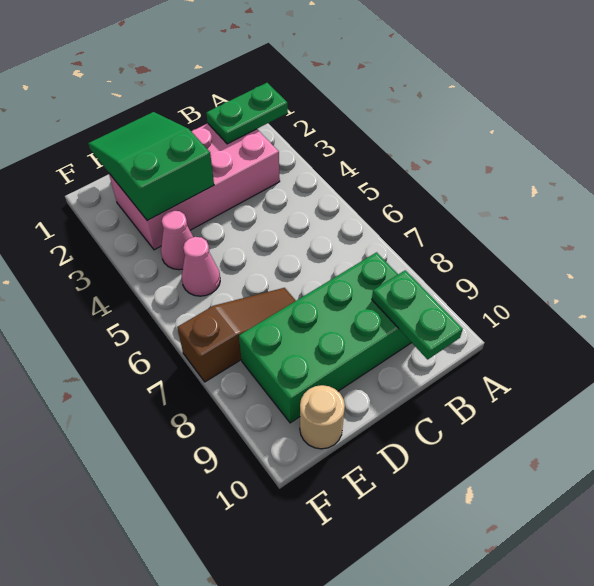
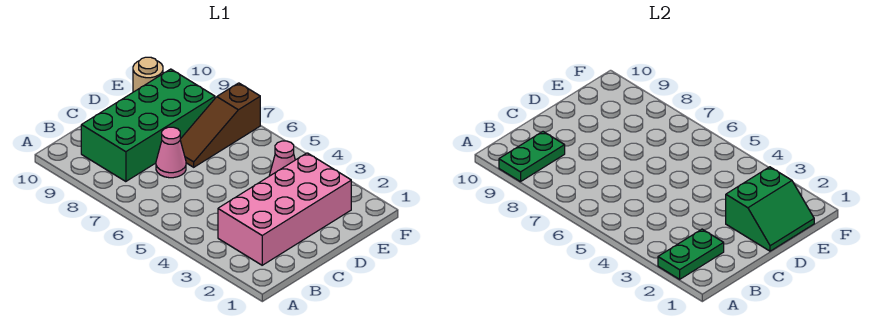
green 1x2 plate [372,270,463,359] -> green 1x2 plate turned to [499,132,565,182]
green 2x3 slope [88,112,214,221] -> green 2x2 slope [726,167,814,251]
pink 1x1 cone [182,237,220,296] -> pink 1x1 cone moved to [156,127,186,178]

